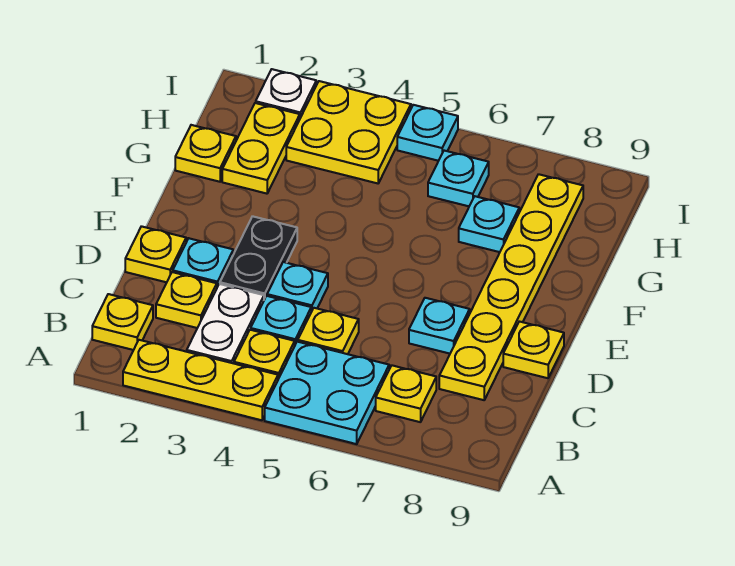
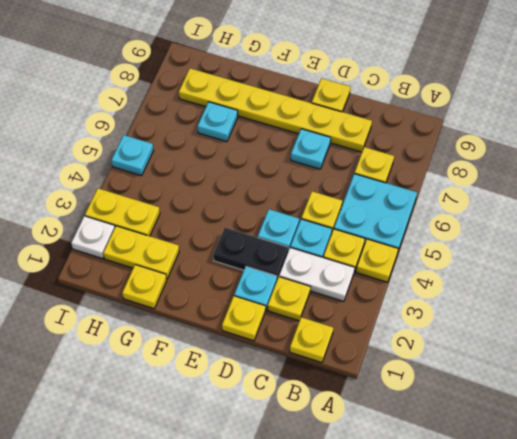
yellow 1x3 plate [123,340,278,420] -> yellow 1x1 plate [356,239,398,282]
yellow 2x2 plate [286,81,411,183] -> yellow 1x2 plate [85,188,160,236]
cyan 1x1 plate [428,151,489,206] -> none

